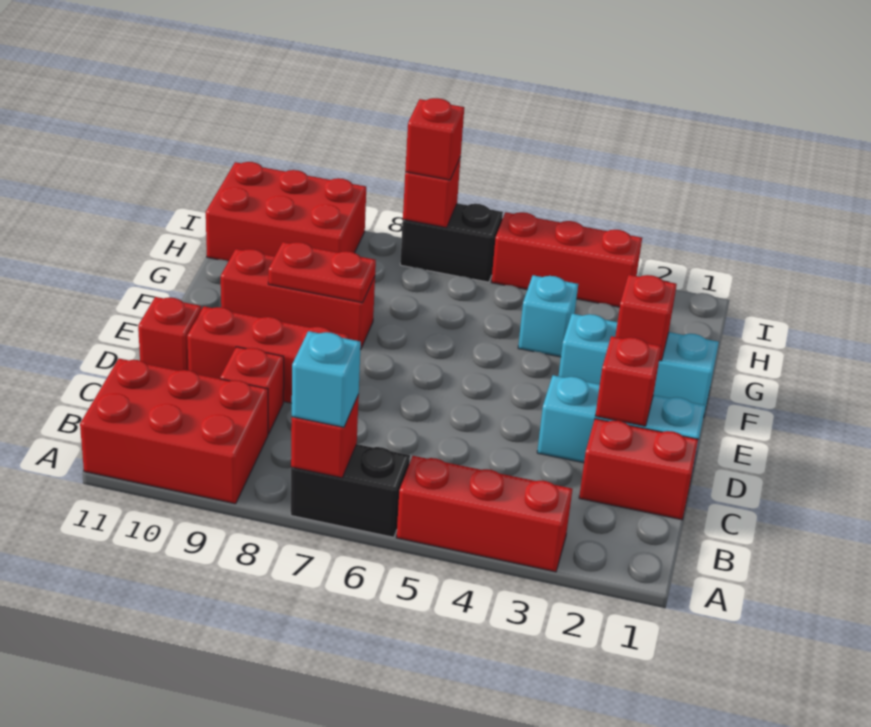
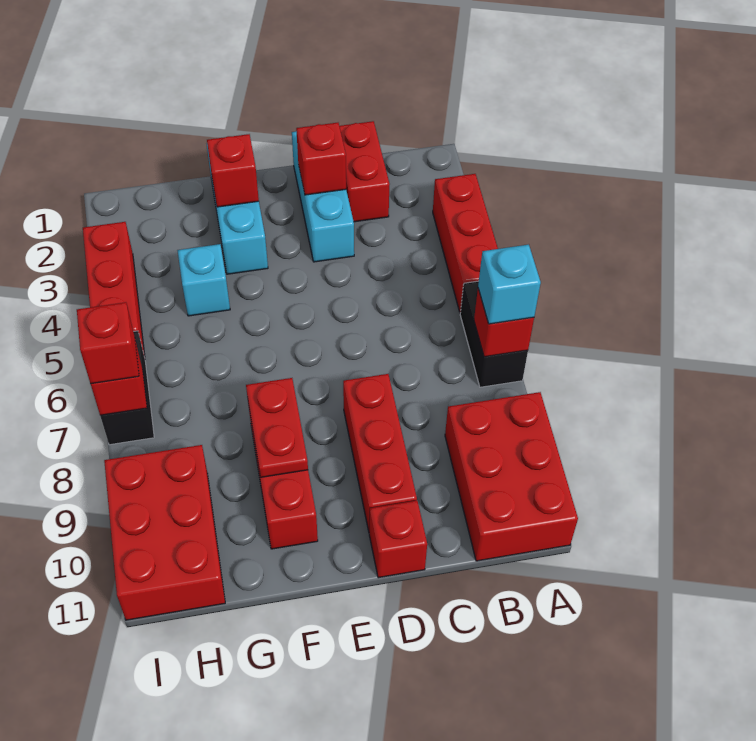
red 1x1 brick [220,347,284,434] -> none

